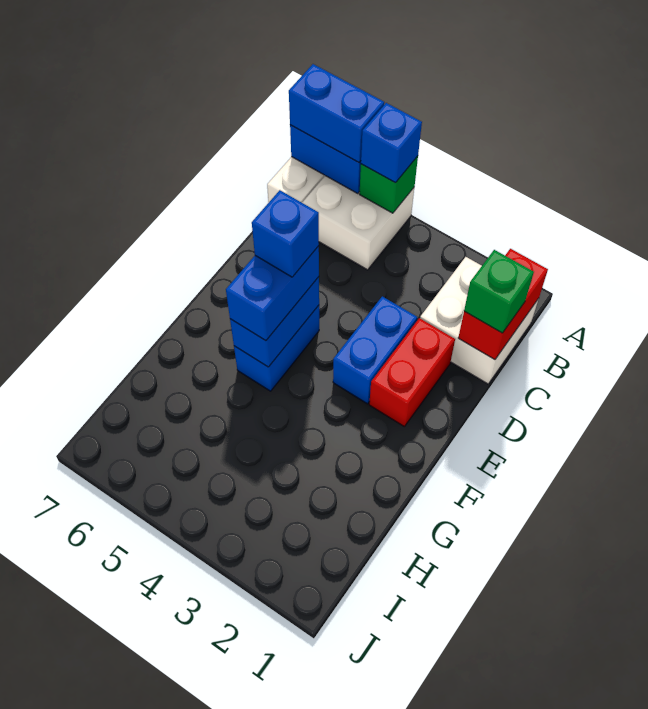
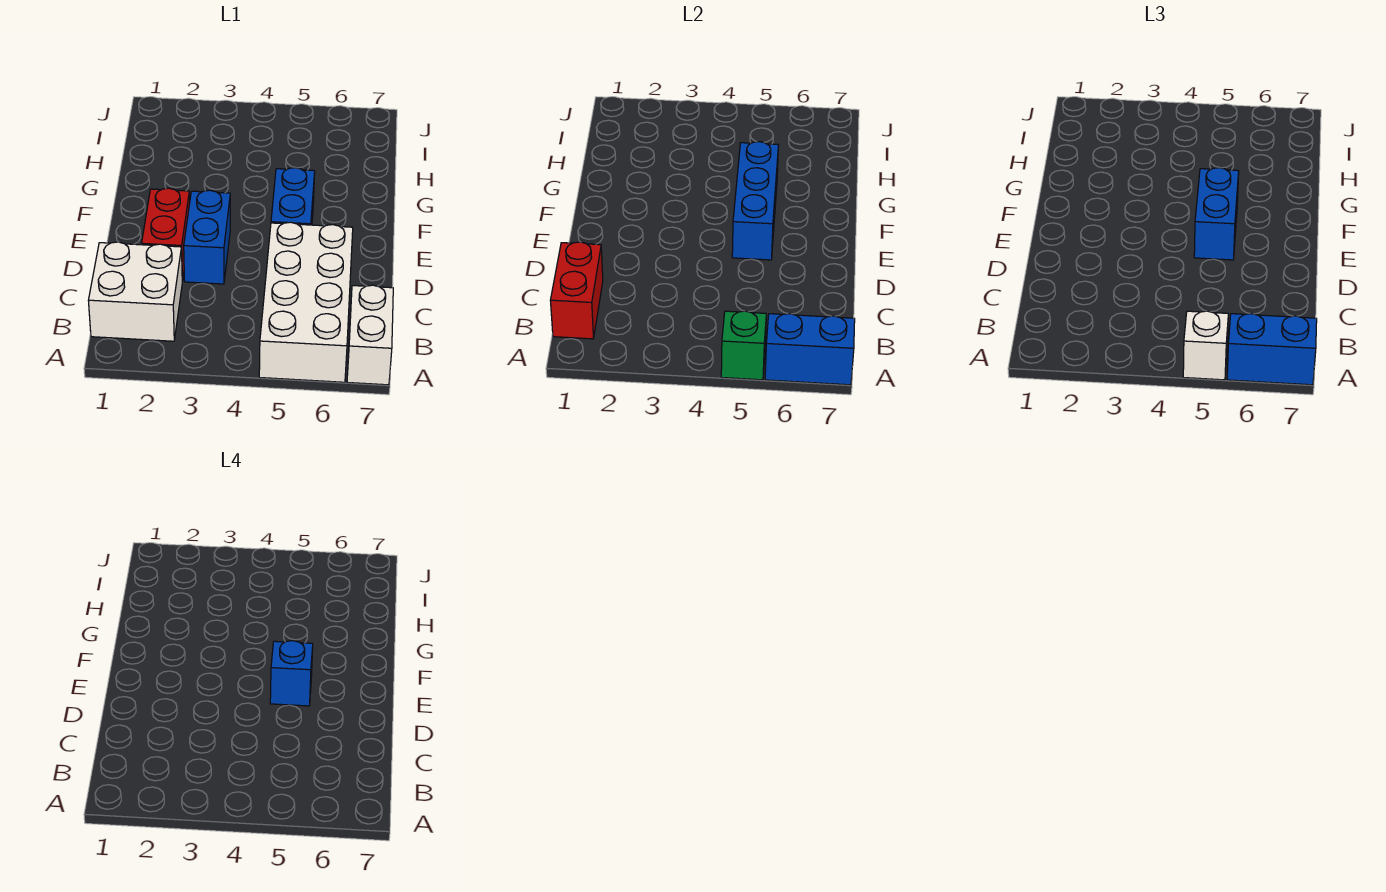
white 2x2 brick [302,176,414,270] -> white 2x4 brick [259,222,353,382]
blue 1x1 brick [361,103,422,183] -> white 1x1 brick [1183,311,1228,380]
green 1x1 brick [464,250,534,333] -> none
blue 1x2 brick [230,277,319,367] -> blue 1x3 brick [732,142,778,260]

